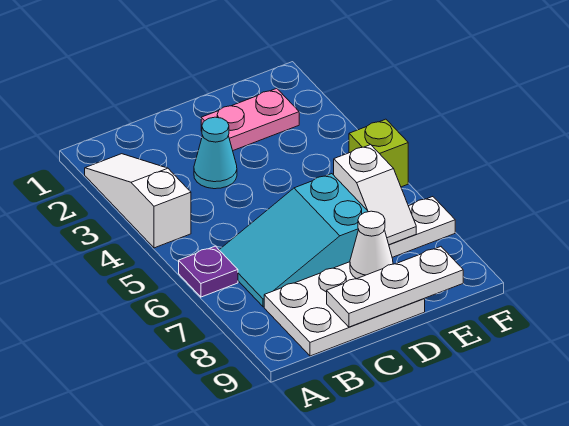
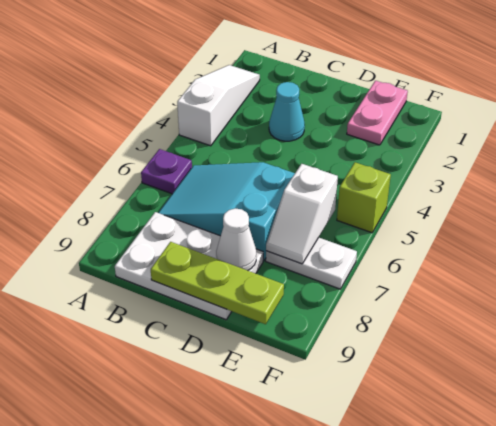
white 1x3 plate [327,247,463,327] -> lime 1x3 plate [151,242,284,324]
pink 1x2 plate [201,88,299,150] -> pink 1x2 plate turned to [347,81,408,145]

